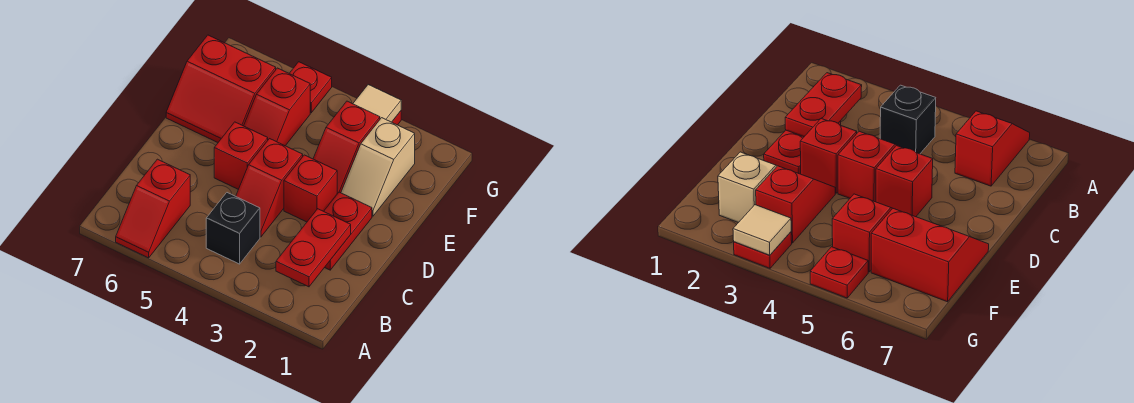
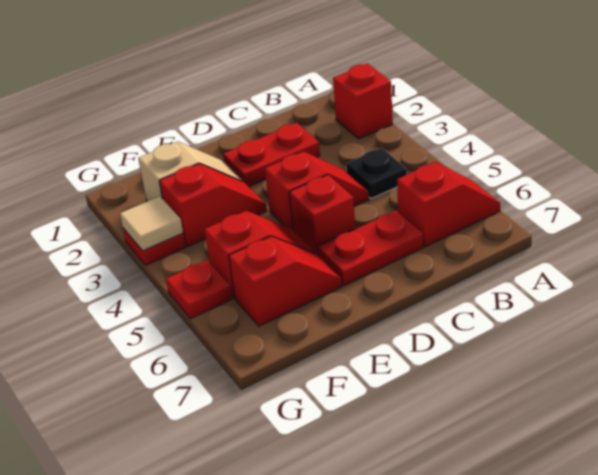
red 1x2 plate [276,209,351,287] -> red 1x2 plate moved to [318,210,423,285]
black 1x1 brick [206,193,260,264] -> black 1x1 plate [346,148,407,199]
red 1x1 brick [284,155,337,222] -> red 1x1 brick moved to [333,64,393,139]
red 2x2 slope [166,35,276,142] -> red 1x2 slope [229,236,342,326]

